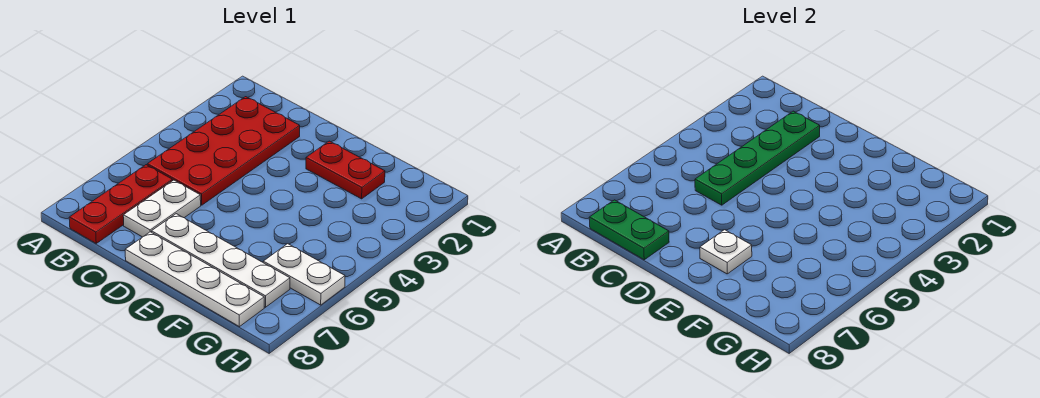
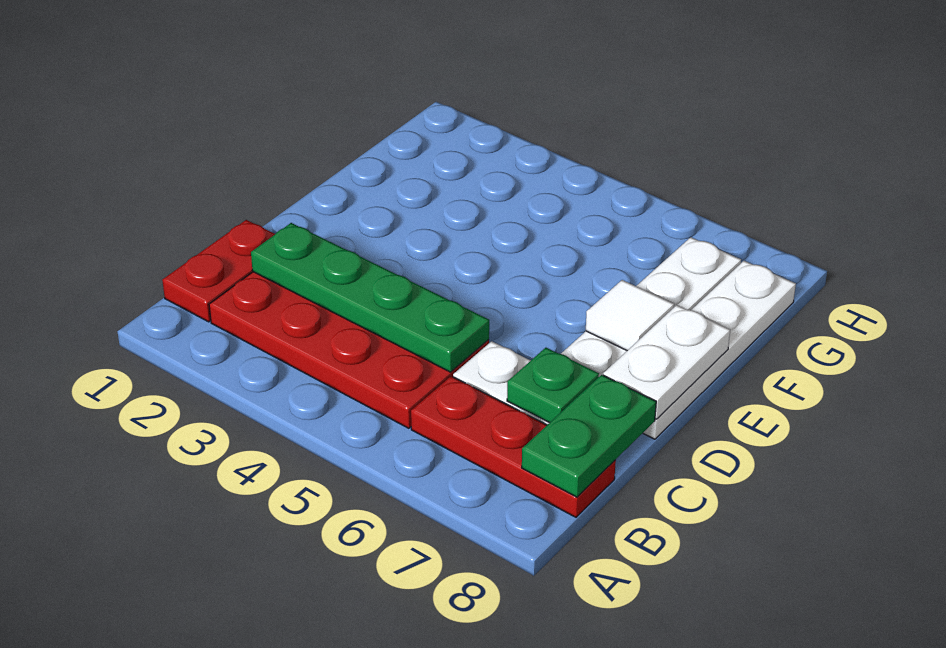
none -> green 1x1 plate [507,348,599,423]
red 1x2 plate [306,141,385,199] -> red 1x2 plate moved to [162,220,275,322]
white 1x1 plate [700,230,752,274] -> white 1x1 tile [586,280,674,351]
white 1x2 plate [263,244,345,305] -> white 1x2 plate moved to [603,305,730,419]

